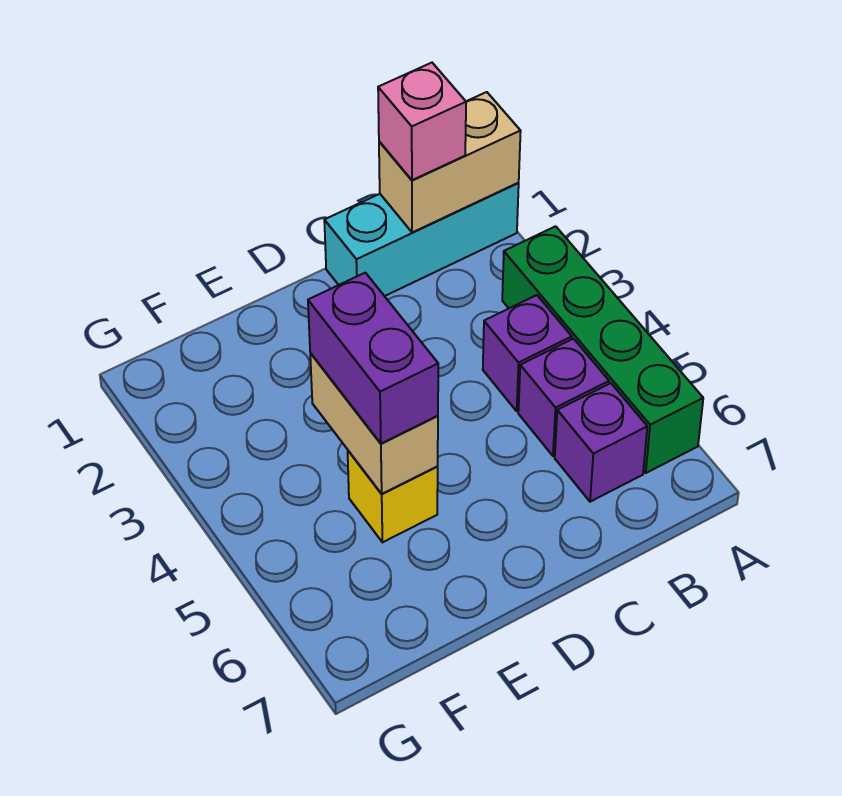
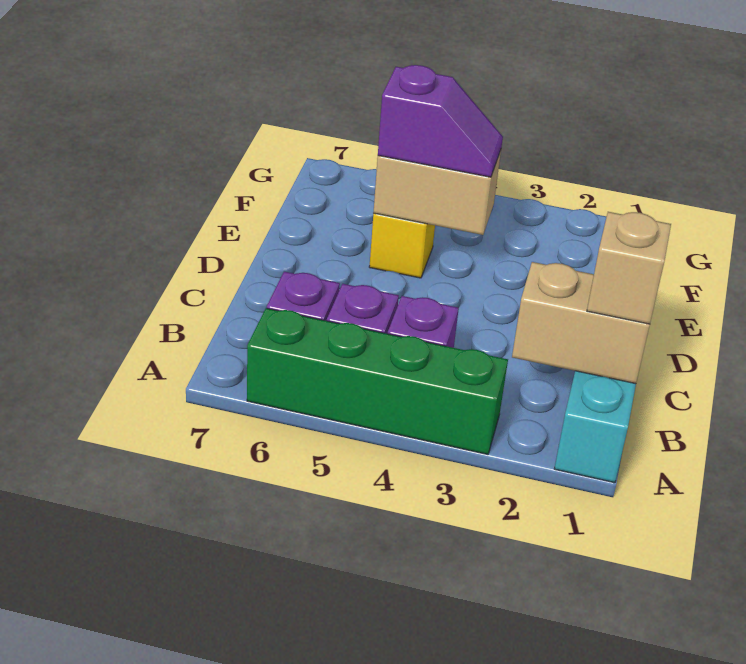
tan 1x2 brick [379,92,521,233] -> tan 1x2 brick turned to [512,262,650,384]
pink 1x1 brick [378,63,466,180] -> tan 1x1 brick [587,212,671,324]
purple 1x2 brick [308,273,438,443] -> purple 1x2 slope [378,65,503,177]

